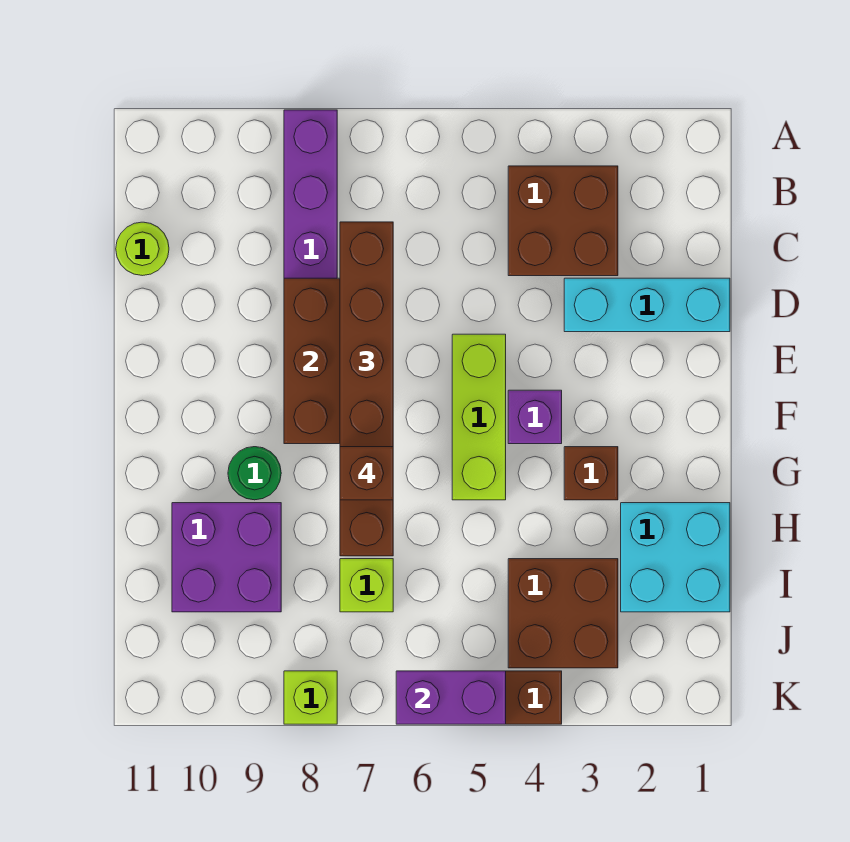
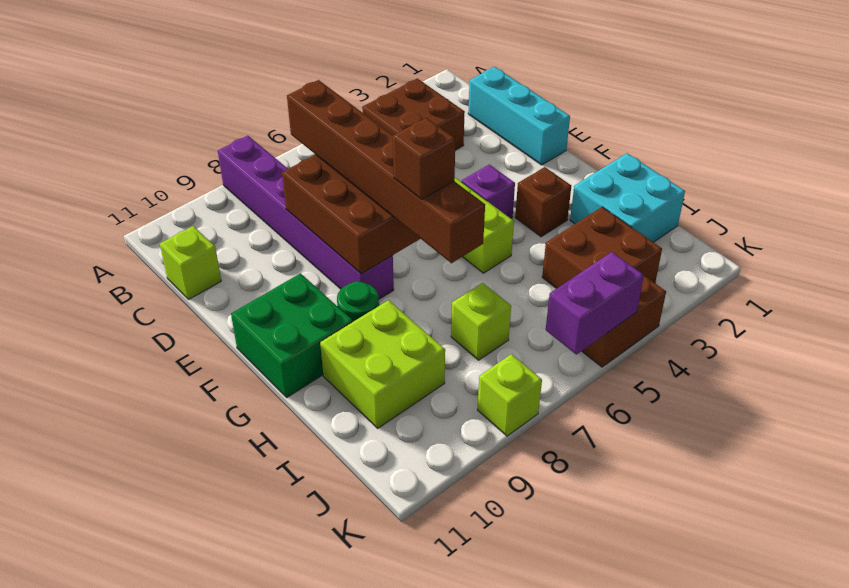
lime 1x1 round brick [116,222,169,276] -> lime 1x1 brick [160,226,221,299]
cyan 1x3 brick [564,278,730,332] -> cyan 1x3 brick turned to [468,67,570,165]
none -> green 2x2 brick [231,273,353,397]
purple 2x2 brick [172,503,281,612] -> lime 2x2 brick [320,300,445,428]

